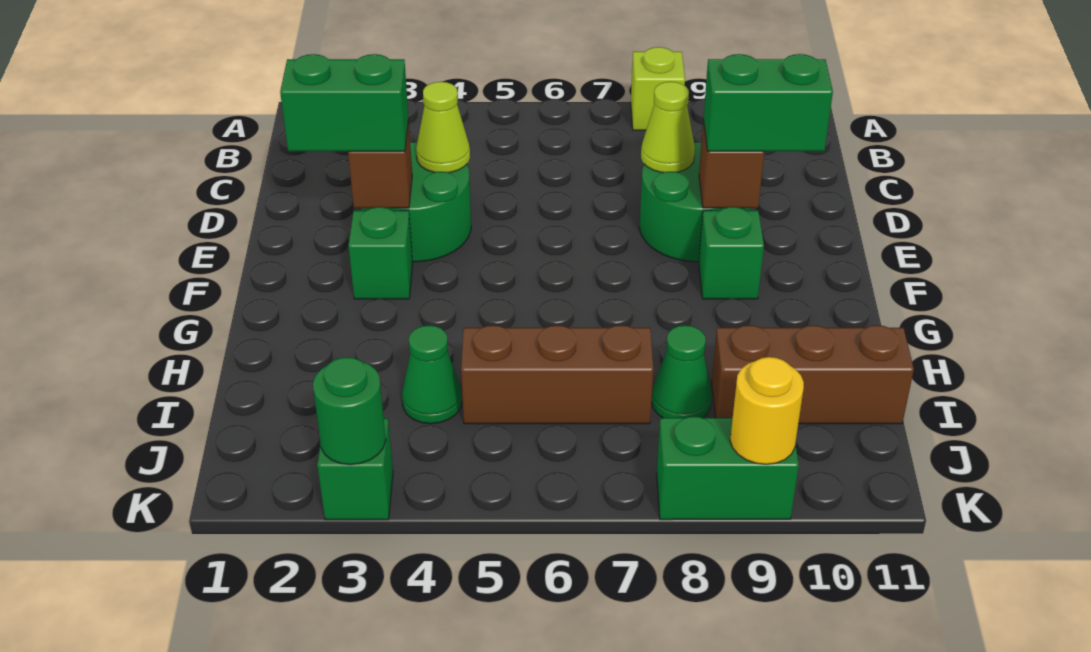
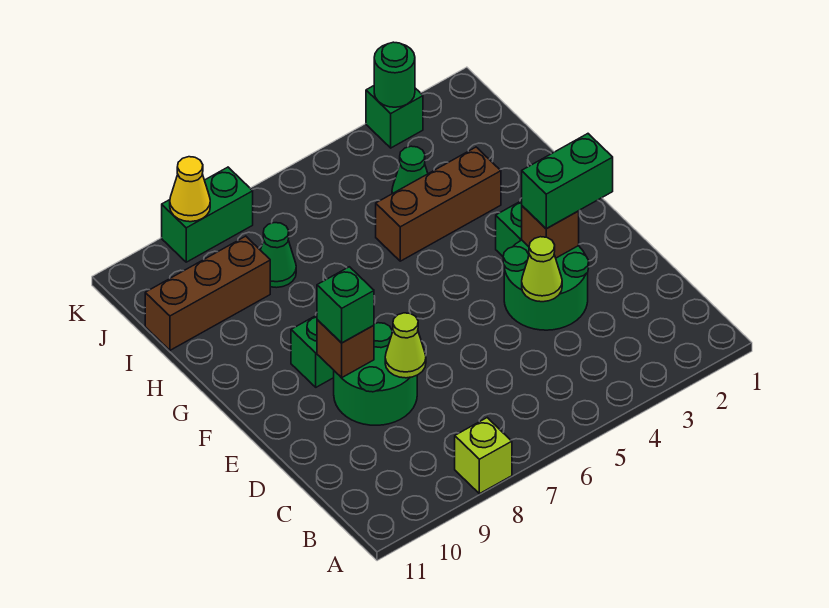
green 1x2 brick [703,54,833,151] -> green 1x1 brick [317,267,374,343]
brown 1x3 brick [461,325,653,424] -> brown 1x3 brick moved to [376,147,501,261]
yellow 1x1 round brick [730,357,804,464] -> yellow 1x1 cone [170,157,210,222]

